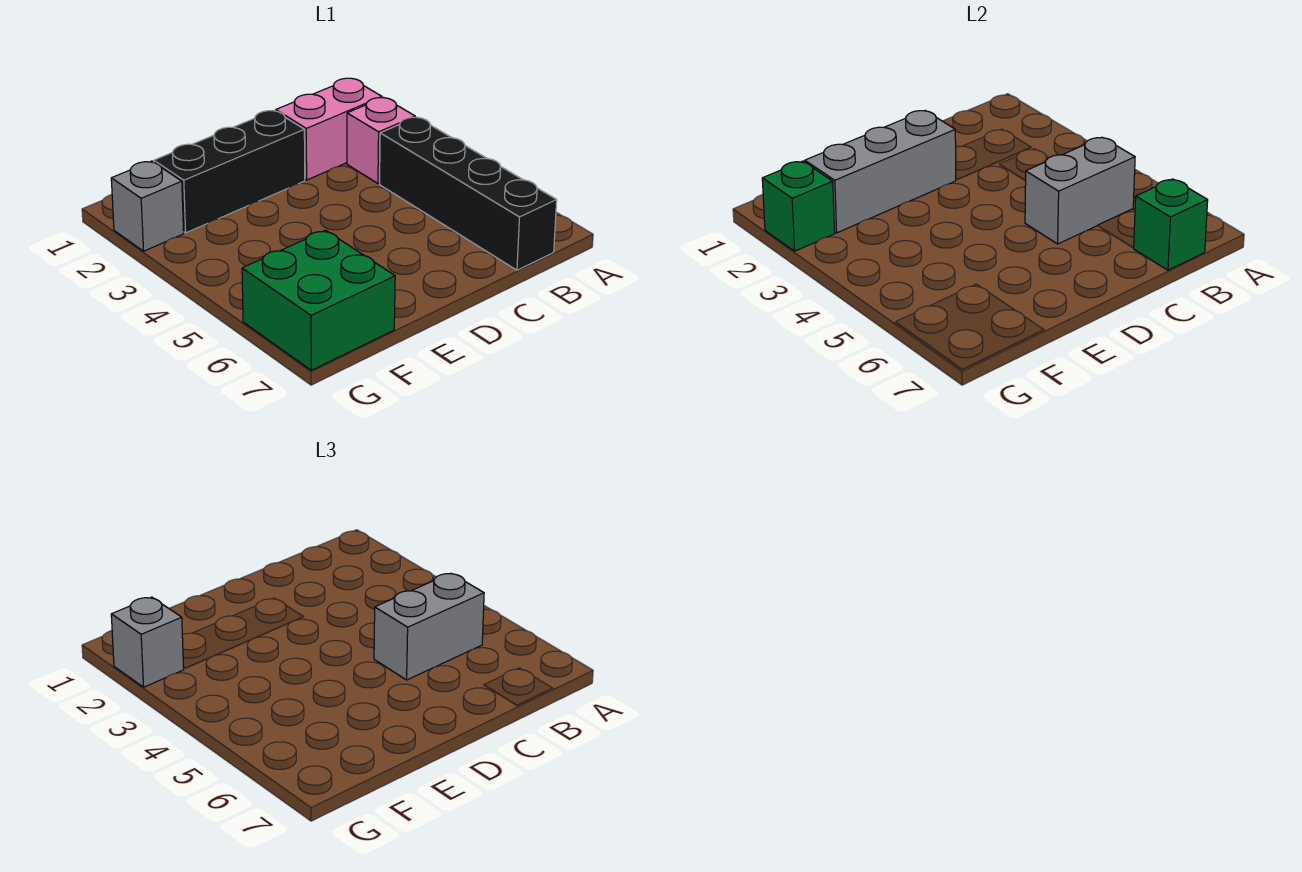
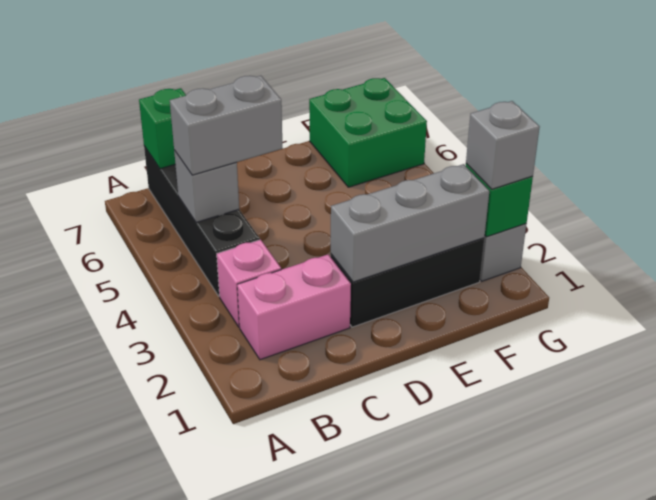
grey 1x2 brick [1025,138,1135,244] -> grey 1x1 brick [174,150,239,223]

